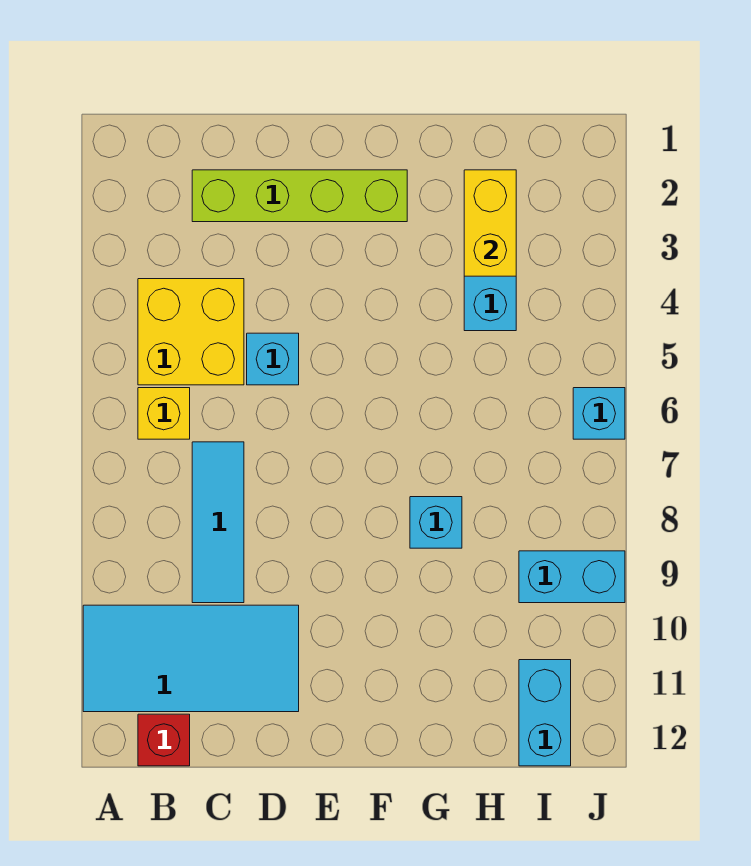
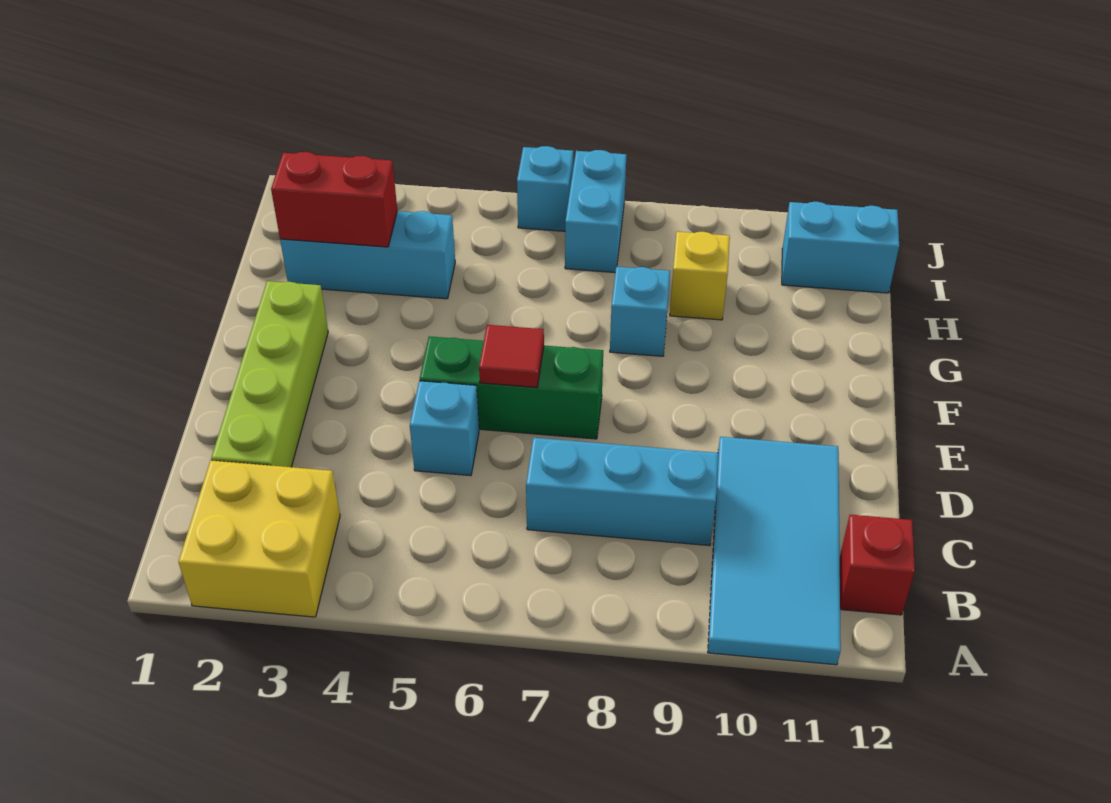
yellow 2x2 brick [138,279,244,385] -> yellow 2x2 brick moved to [178,460,340,617]
yellow 1x1 brick [138,388,190,439] -> yellow 1x1 brick moved to [670,232,730,320]
cyan 1x3 tile [192,442,244,603] -> cyan 1x3 brick [526,438,718,546]
none -> green 1x3 brick [420,336,603,439]
none -> red 1x1 tile [479,325,544,388]
yellow 1x2 brick [464,170,516,276] -> red 1x2 brick [271,152,397,247]
cyan 1x2 brick [519,551,625,603] -> cyan 1x2 brick moved to [565,150,626,272]

